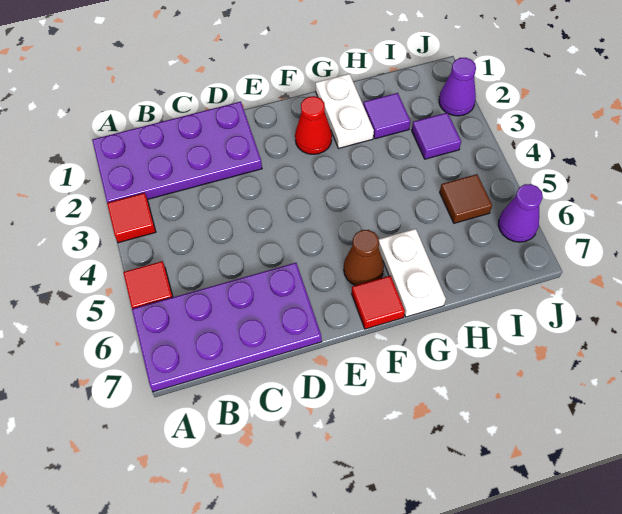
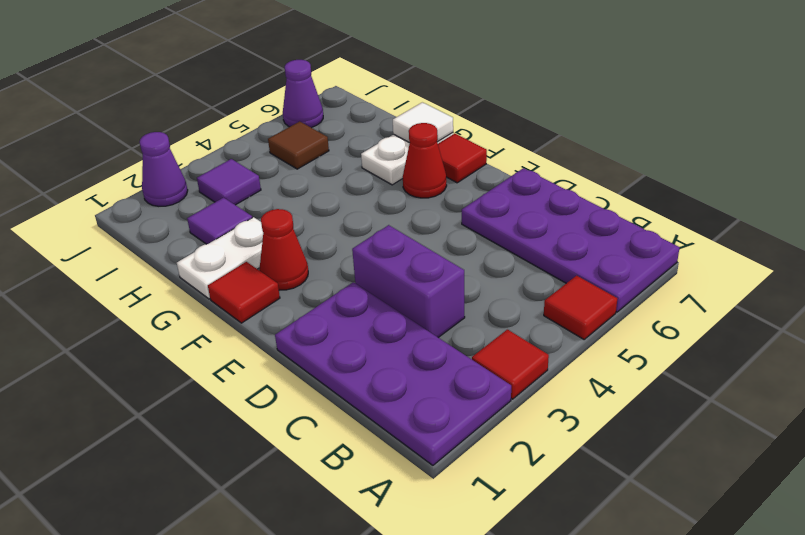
none -> purple 1x2 brick [352,225,465,338]
none -> red 1x1 tile [208,262,280,323]
brown 1x1 cone [344,230,384,286] -> red 1x1 cone [403,123,447,198]
none -> white 1x1 tile [393,102,453,143]

